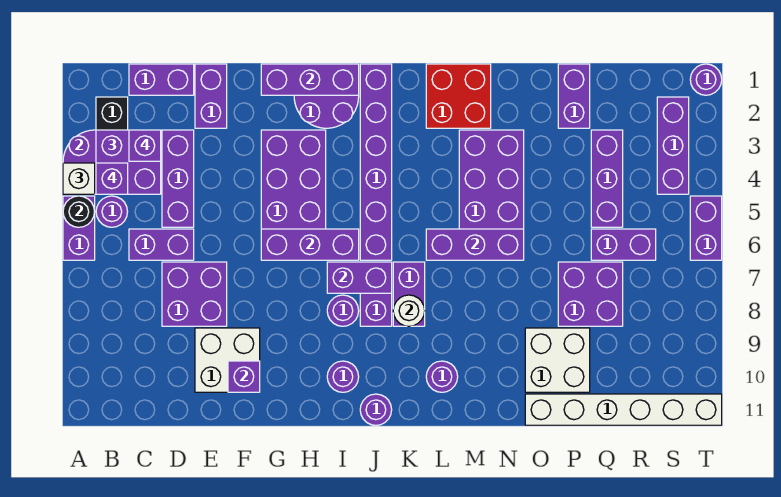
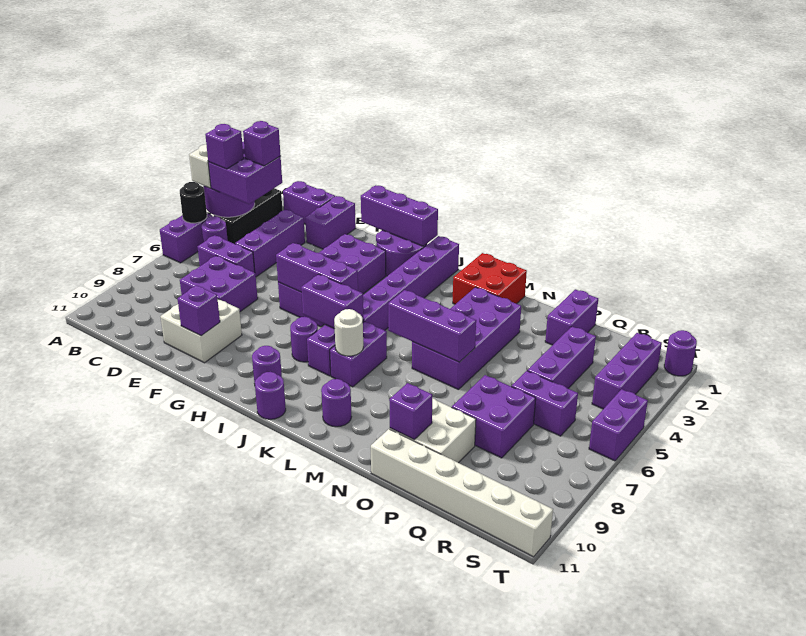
none -> purple 1x1 brick [389,383,432,440]

